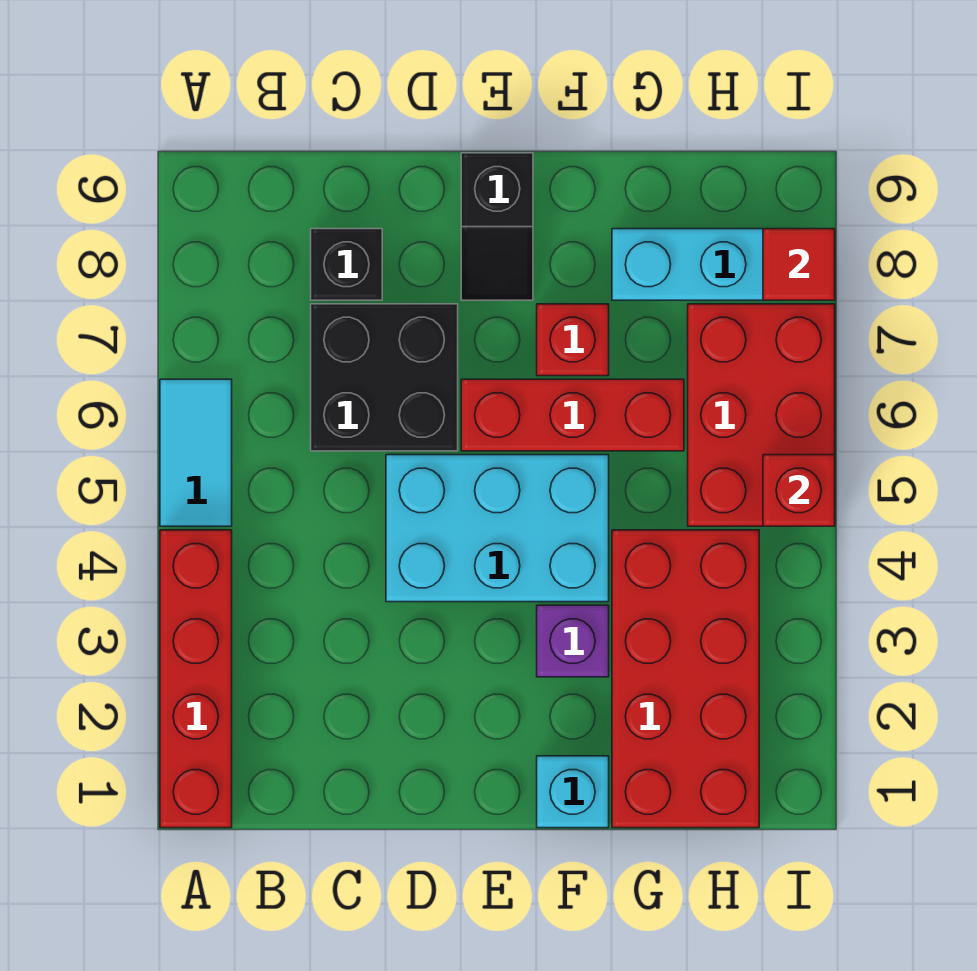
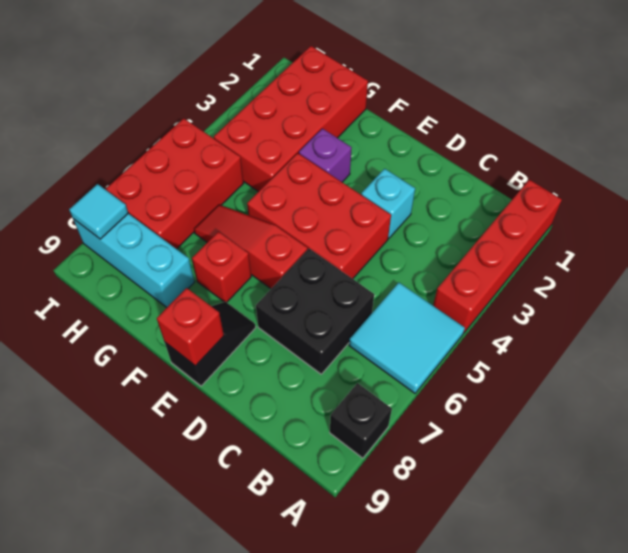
cyan 1x2 tile [160,379,232,526] -> cyan 2x2 tile [349,283,465,393]
black 1x1 brick [311,229,382,300] -> black 1x1 brick moved to [330,383,392,458]
cyan 2x3 brick [386,455,609,602] -> red 2x3 brick [247,153,391,279]
red 1x3 brick [461,379,684,451] -> red 1x3 slope [194,205,308,289]
cyan 1x1 brick [537,756,609,828] -> cyan 1x1 brick moved to [361,169,415,238]
red 1x1 brick [763,455,835,526] -> red 1x1 brick moved to [157,288,224,366]
red 1x1 tile [763,229,835,300] -> cyan 1x1 tile [69,184,128,239]

